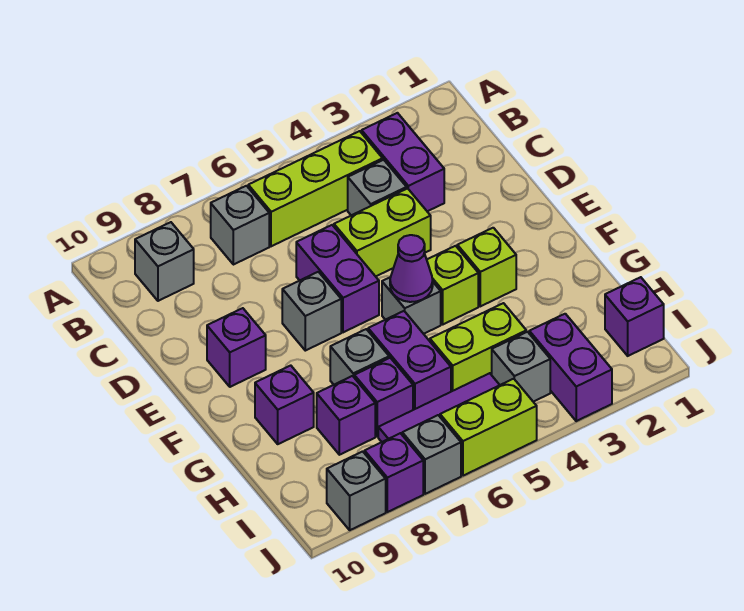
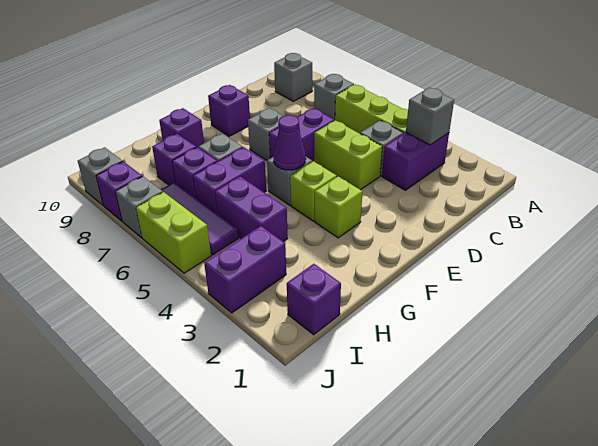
lime 1x2 brick [430,303,526,392] -> purple 1x2 brick [215,176,288,242]
grey 1x1 brick [492,332,550,402] -> grey 1x1 brick moved to [406,88,454,145]

